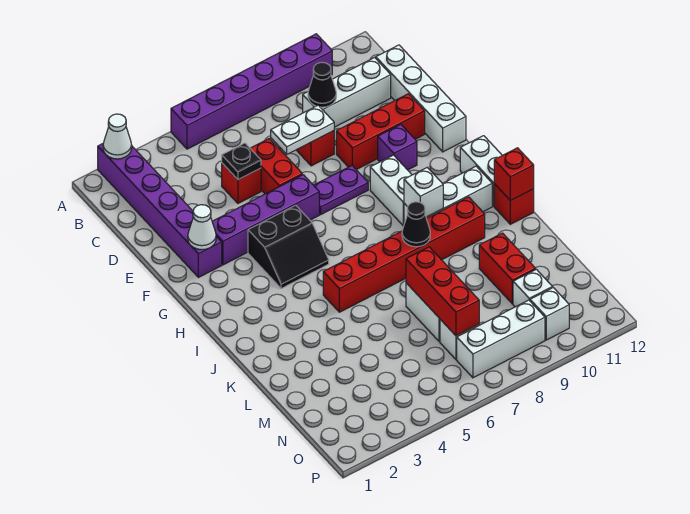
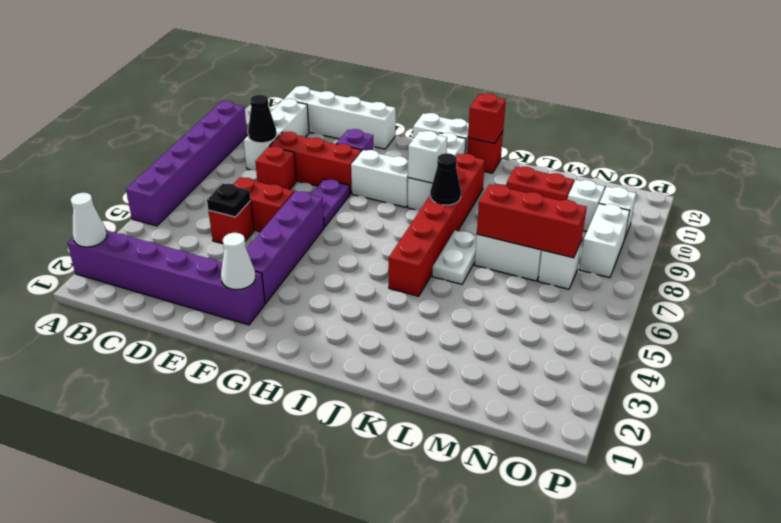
white 1x2 plate [271,105,334,154] -> white 1x2 plate moved to [432,230,477,284]
red 1x3 brick [336,94,425,170] -> red 1x3 brick turned to [270,132,362,194]
black 2x2 slope [248,205,329,289] -> none
white 1x3 brick [457,300,545,378] -> white 1x2 brick [579,204,629,278]

